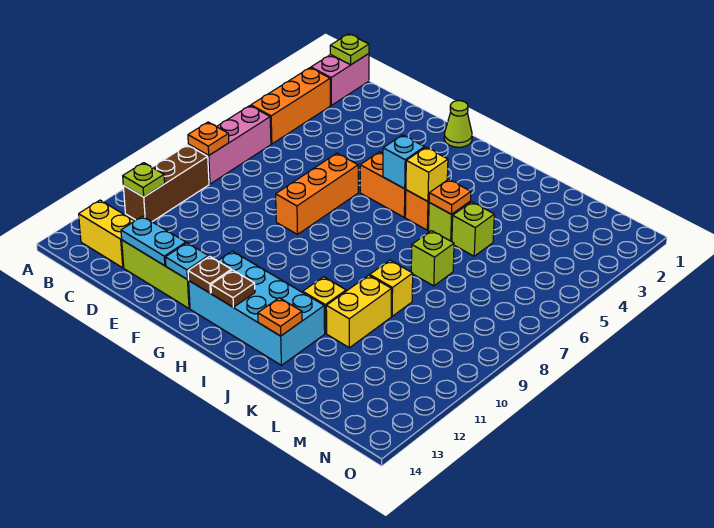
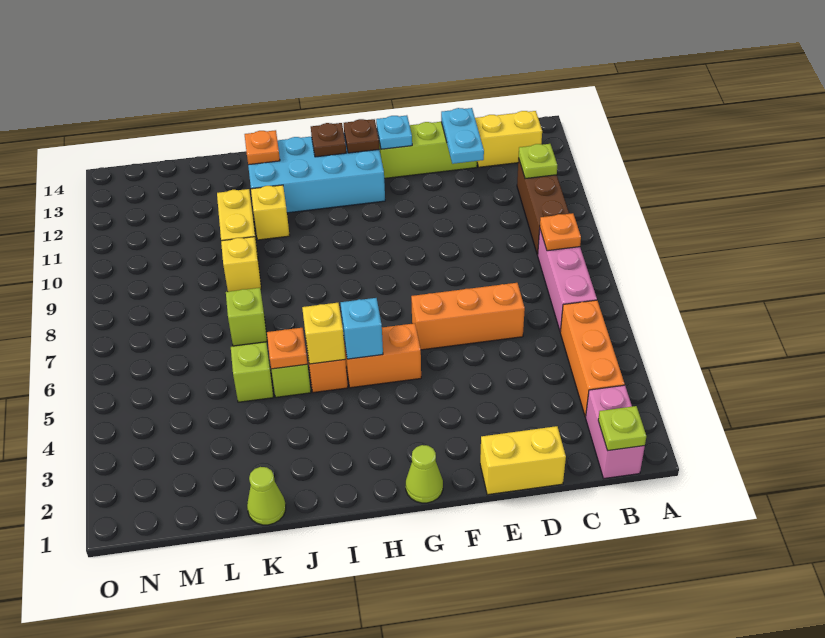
none -> yellow 1x2 brick [480,426,566,495]
cyan 1x2 plate [121,216,186,266] -> cyan 1x2 plate turned to [441,108,484,164]
orange 1x3 brick [276,153,358,234] -> orange 1x3 brick turned to [411,283,525,350]
none -> lime 1x1 cone [247,467,286,525]

